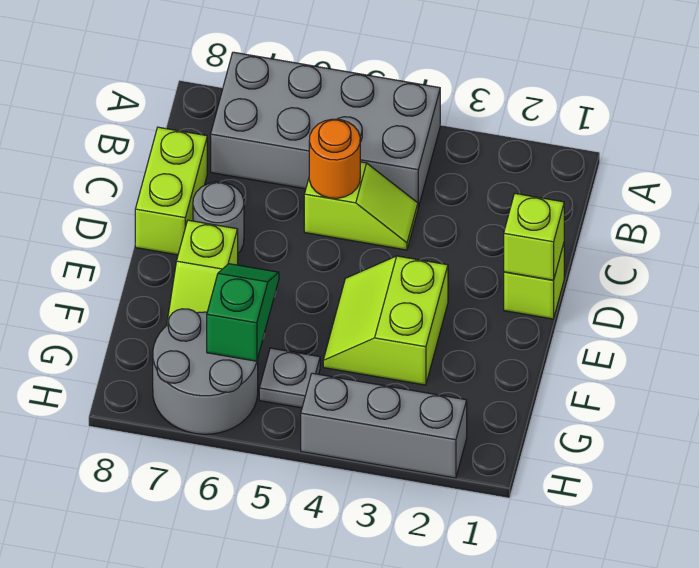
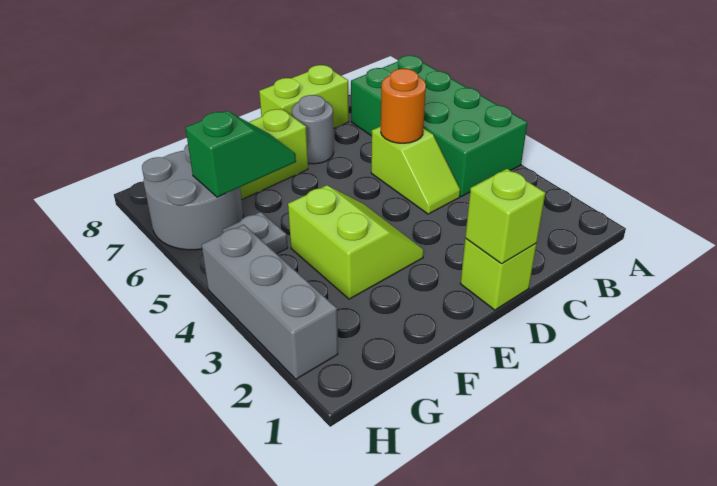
grey 2x4 brick [211,52,440,208] -> green 2x4 brick [351,56,527,197]
lime 2x2 slope [323,256,448,385] -> lime 2x2 slope turned to [288,185,424,299]

